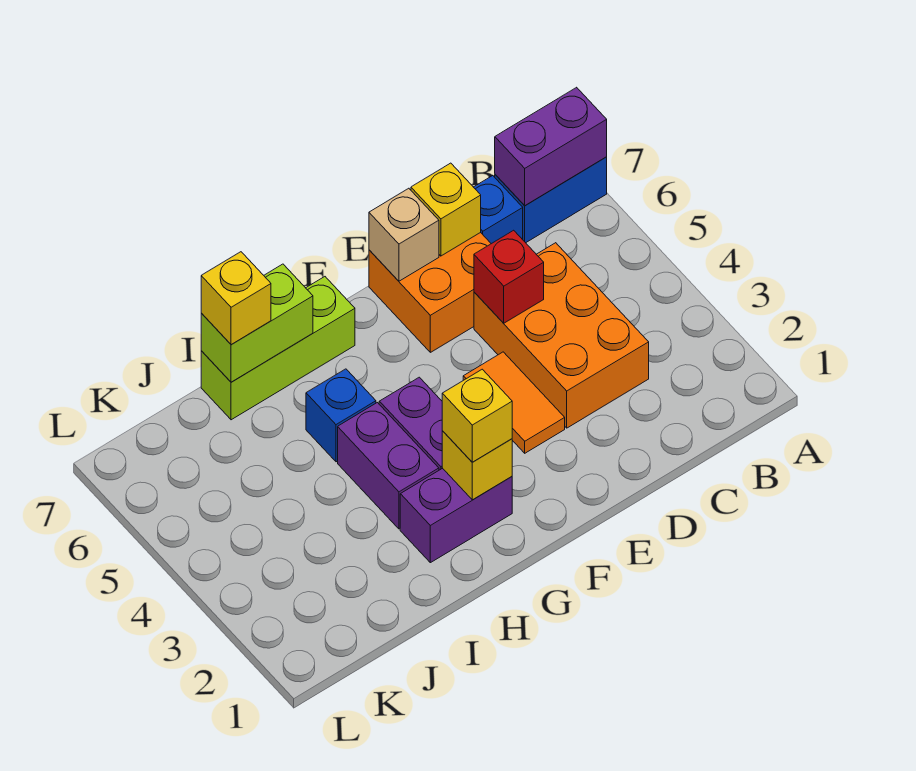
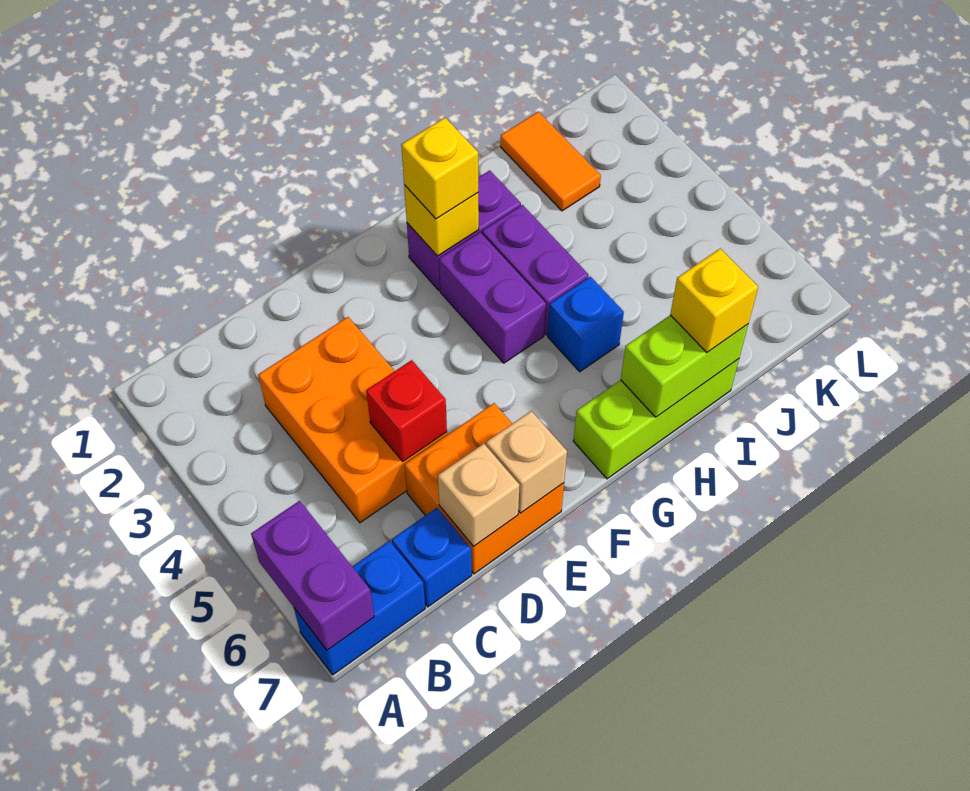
purple 1x2 brick [495,87,607,206] -> purple 1x2 brick turned to [251,501,374,650]
yellow 1x1 brick [411,163,481,256] -> tan 1x1 brick [438,444,519,546]
orange 1x2 tile [463,352,565,453] -> orange 1x2 tile moved to [500,112,601,211]

